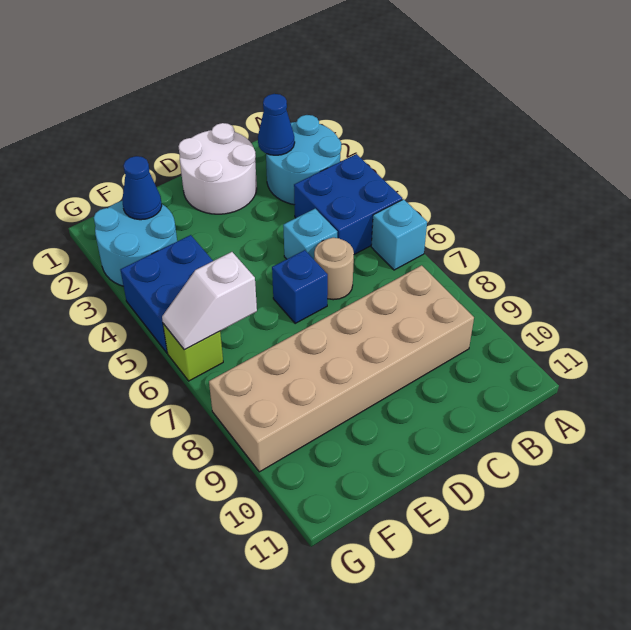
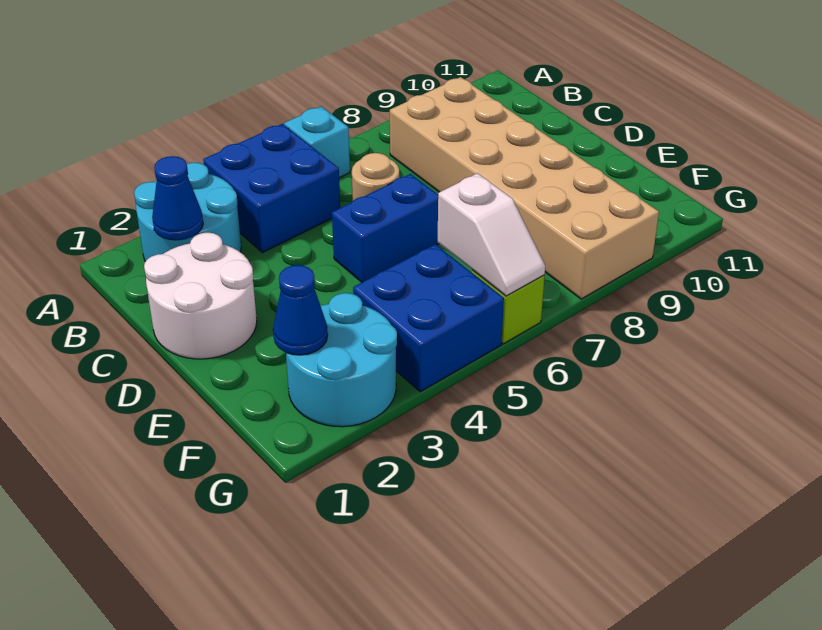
cyan 1x1 brick [283,209,337,259] -> none
blue 1x1 brick [272,250,328,323] -> blue 1x2 brick [332,174,439,282]

